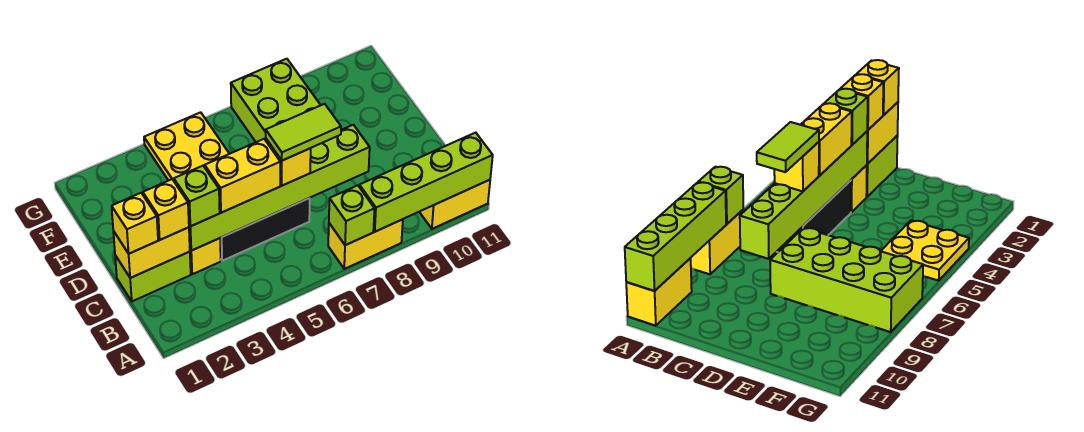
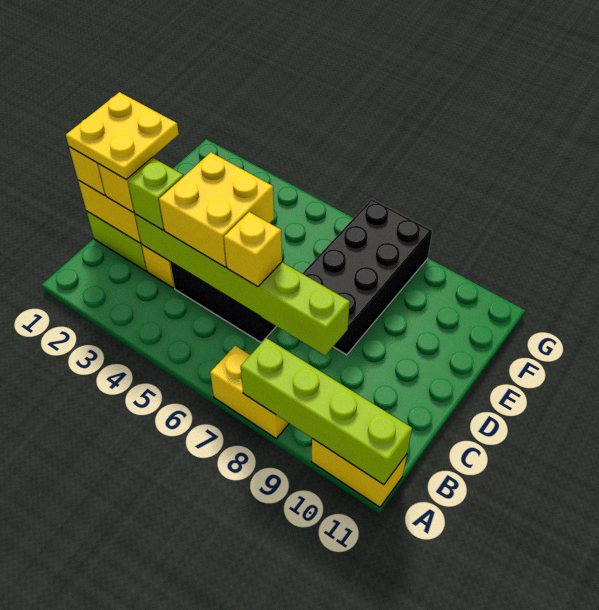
lime 1x1 brick [329,185,375,245] -> none
yellow 1x2 brick [205,139,280,213] -> yellow 2x2 brick [159,152,274,267]
lime 1x2 tile [266,104,341,161] -> none
lime 2x4 brick [231,59,321,142] -> black 2x4 brick [302,199,432,355]
yellow 2x2 plate [144,112,229,181] -> yellow 2x2 plate moved to [66,92,179,180]

